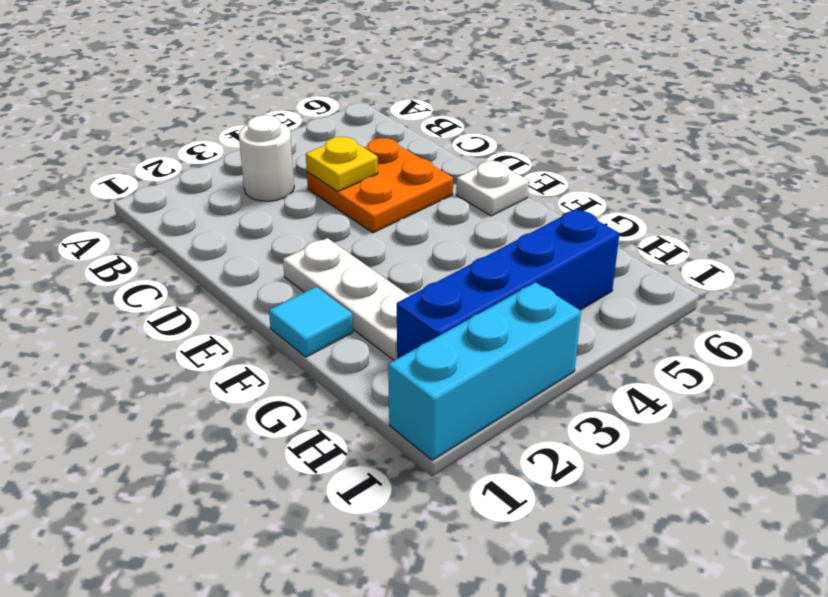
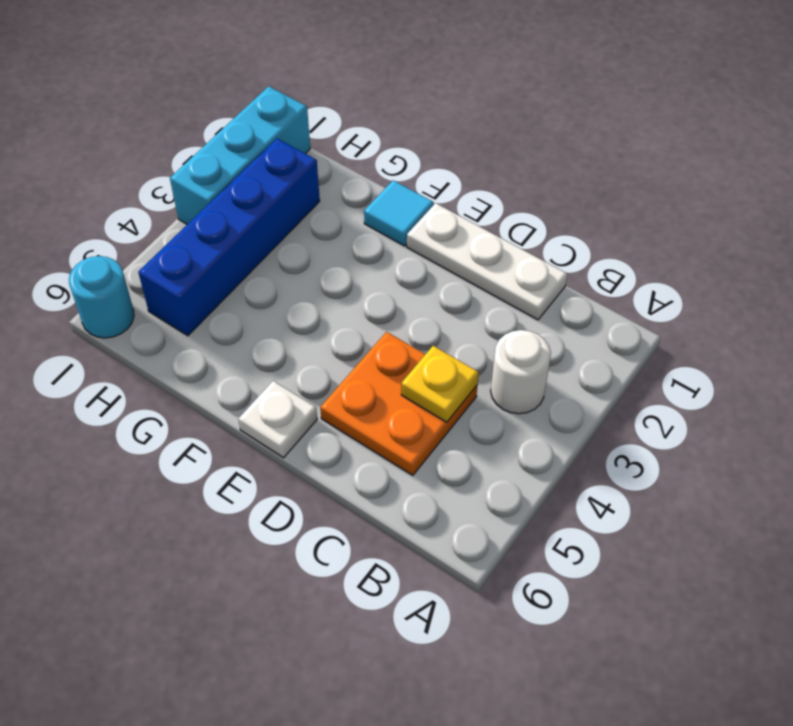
white 1x3 plate [283,238,409,360] -> white 1x3 plate moved to [407,203,567,320]
none -> cyan 1x1 round brick [69,256,134,338]

